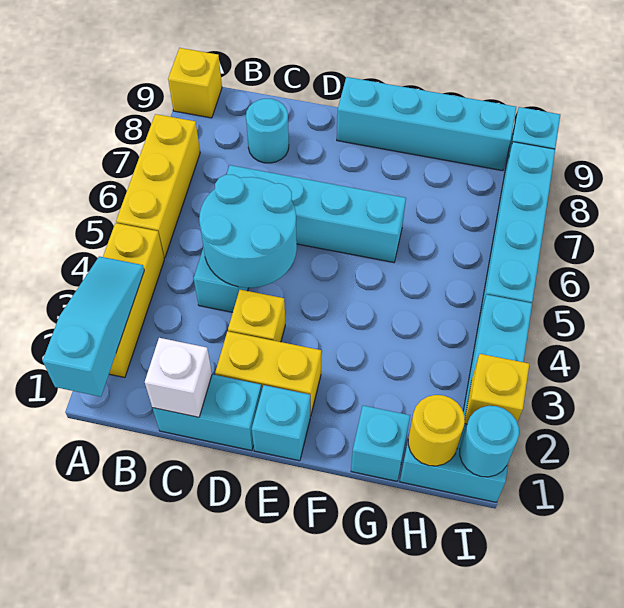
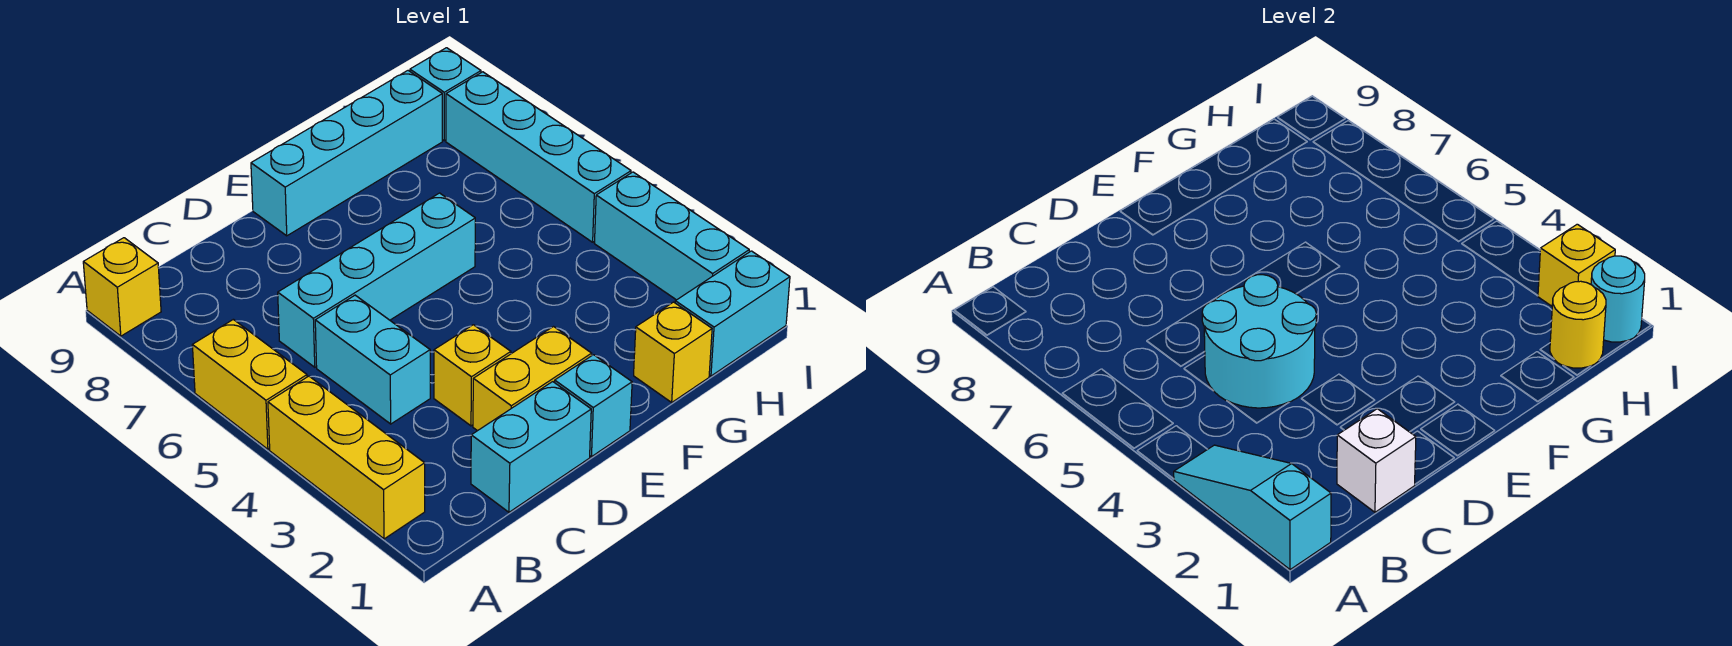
yellow 1x3 brick [116,114,200,258] -> yellow 1x2 brick [192,319,307,449]
cyan 1x1 round brick [246,99,289,163] -> none
cyan 1x1 brick [351,406,410,481] -> yellow 1x1 brick [634,302,712,402]

